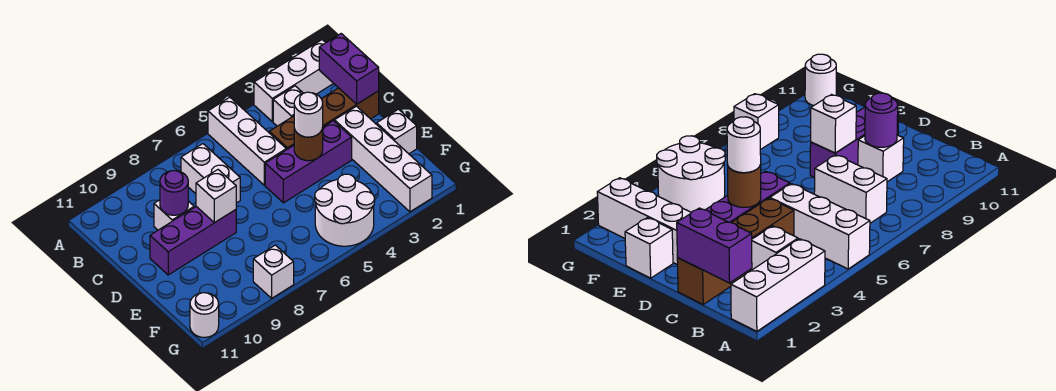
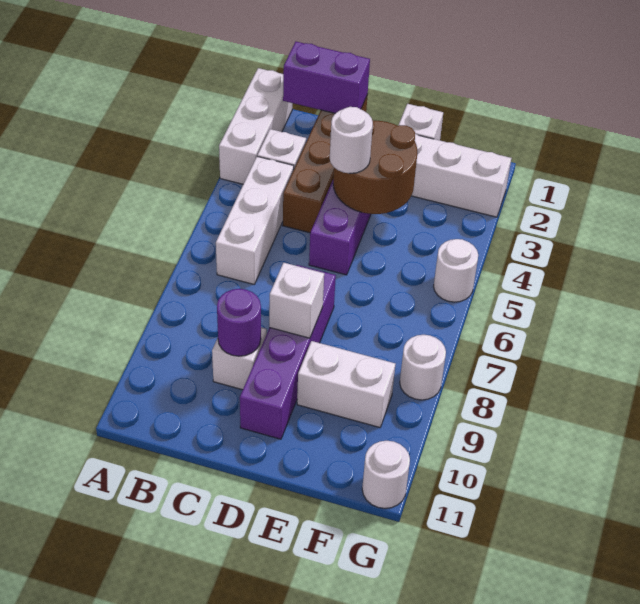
white 1x3 brick [208,97,286,185] -> white 1x3 brick turned to [216,156,294,284]
white 1x2 brick [181,144,240,203] -> white 1x2 brick moved to [297,341,395,427]
brown 1x1 round brick [294,127,323,161] -> brown 2x2 round brick [333,120,417,214]
purple 1x3 brick [150,207,236,275] -> purple 1x4 brick [240,265,336,439]
white 2x2 round brick [315,174,375,246] -> white 1x1 round brick [434,239,478,302]
white 1x1 brick [253,245,294,298] -> white 1x1 round brick [400,335,446,400]

